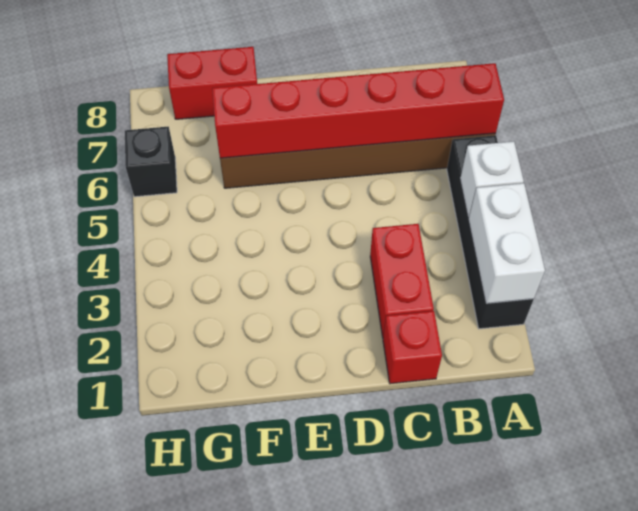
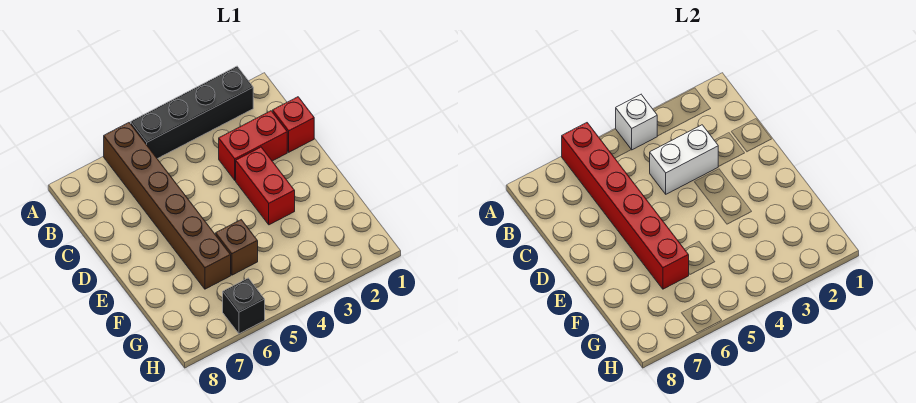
white 1x2 brick [469,183,545,303] -> white 1x2 brick moved to [650,125,718,194]
none -> brown 1x1 brick [216,220,258,275]
red 1x2 brick [167,47,257,119] -> red 1x2 brick moved to [236,147,295,225]

